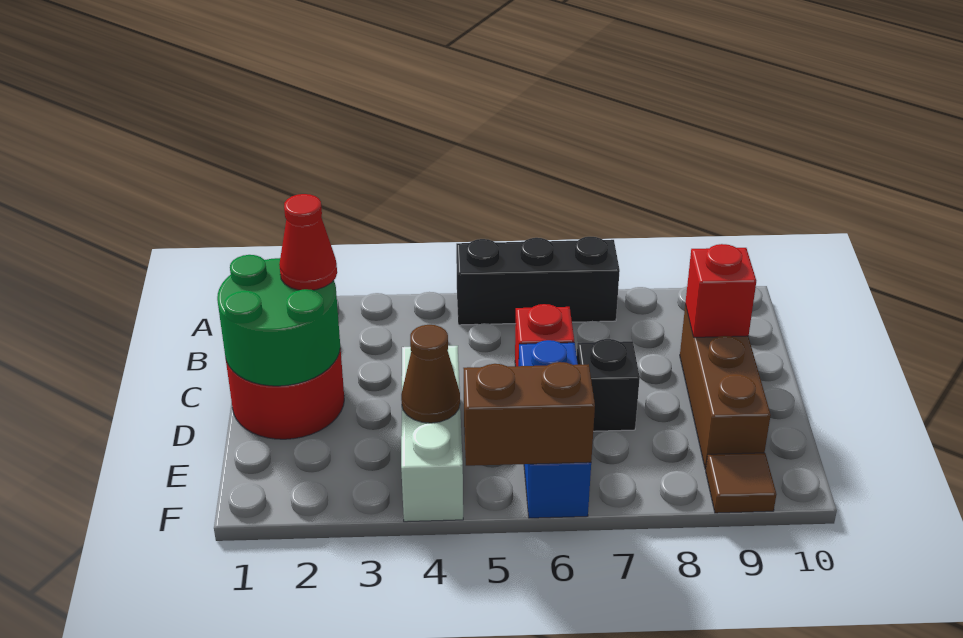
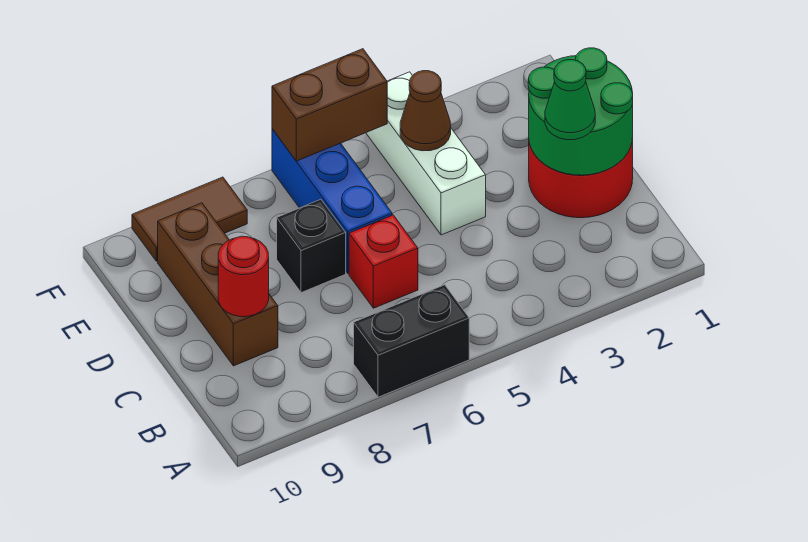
black 1x3 brick [456,237,620,325] -> black 1x2 brick [354,285,469,397]
red 1x1 cone [279,194,337,290] -> green 1x1 cone [545,60,595,140]
red 1x1 brick [685,244,756,337] -> red 1x1 round brick [218,236,269,317]
brown 1x1 tile [706,453,776,513] -> brown 1x2 tile [132,177,247,261]

